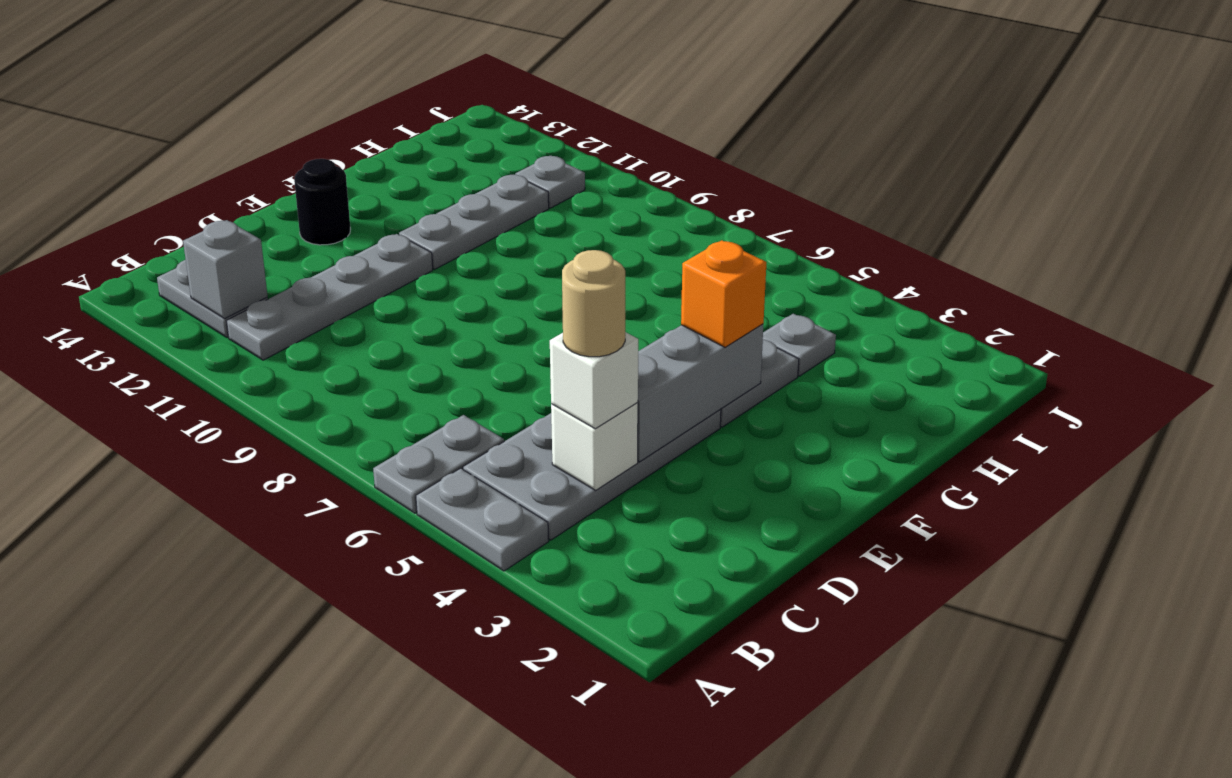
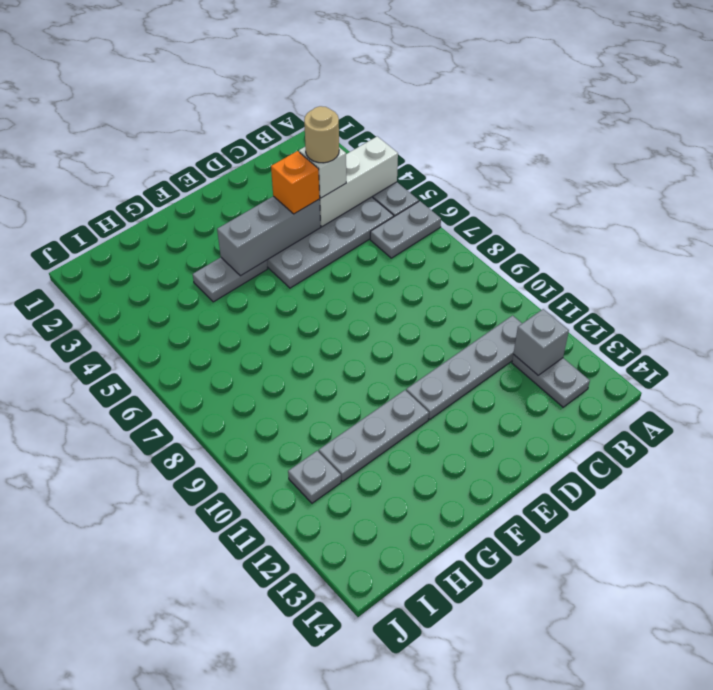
white 1x1 brick [551,403,638,490] -> white 1x3 brick [320,137,398,227]
black 1x1 round brick [294,159,350,245] -> none
orange 1x1 brick [681,240,766,347] -> orange 1x1 brick moved to [271,151,320,214]
grey 1x1 plate [763,314,836,376] -> none

